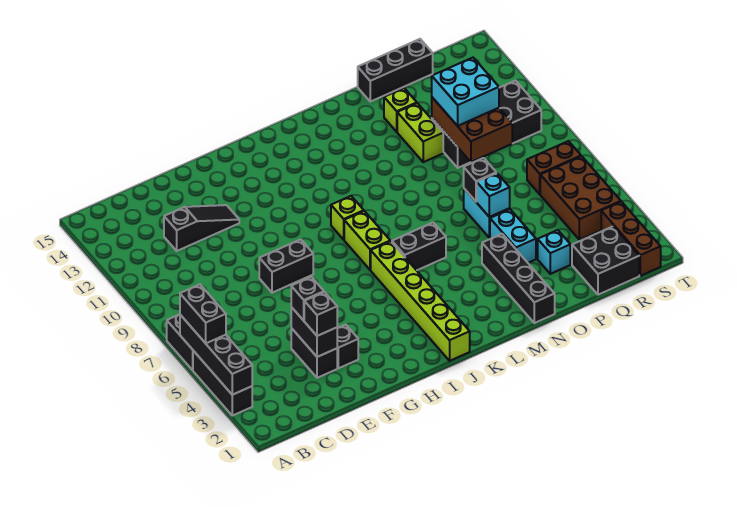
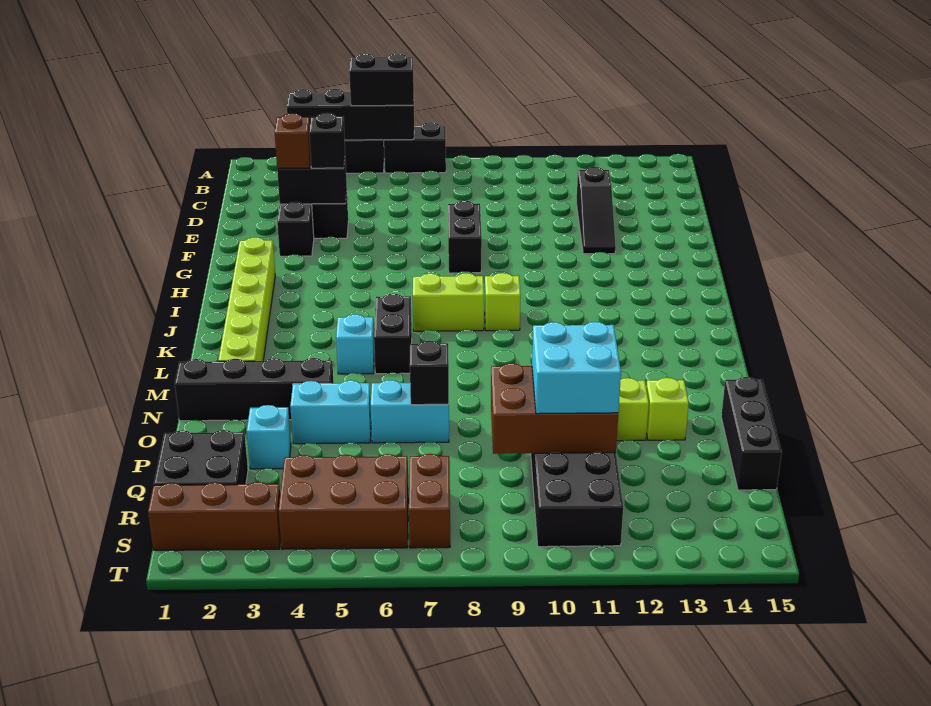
black 1x1 brick [304,292,337,336] -> brown 1x1 brick [275,113,311,169]
lime 1x6 brick [371,241,470,361] -> lime 1x6 brick turned to [218,237,275,361]
cyan 1x1 brick [477,173,510,217] -> cyan 1x1 brick moved to [336,314,375,374]

